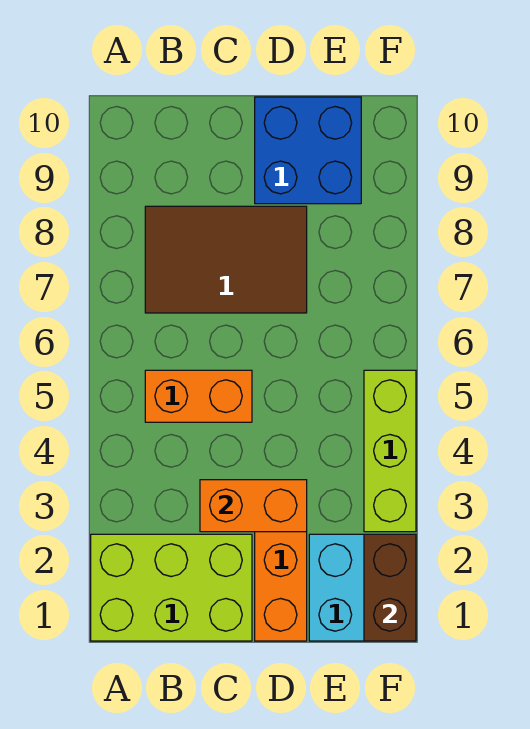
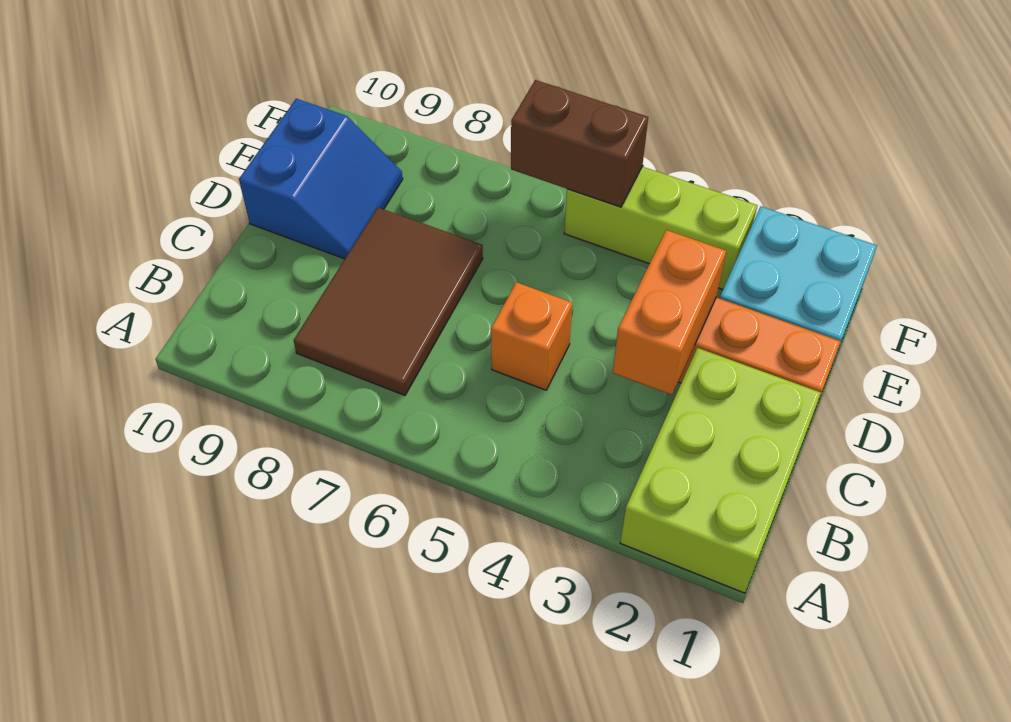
orange 1x2 brick [145,370,252,422] -> orange 1x1 brick [491,282,572,390]
blue 2x2 brick [255,97,361,204] -> blue 2x2 slope [239,99,403,259]
brown 1x2 brick [364,534,416,641] -> brown 1x2 brick moved to [511,80,648,207]

